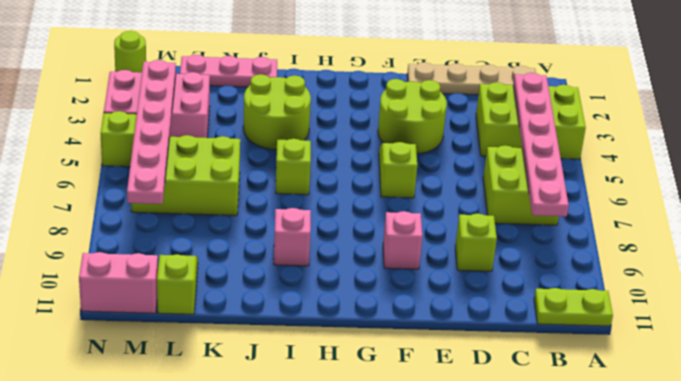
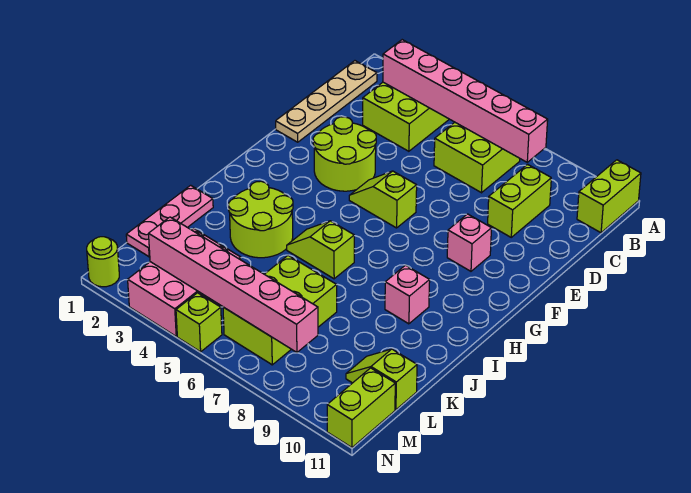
lime 1x2 plate [534,288,613,326] -> lime 1x2 brick [577,160,641,233]
pink 1x6 plate [513,73,569,216] -> pink 1x6 brick [383,40,548,162]
lime 1x1 brick [455,214,497,271] -> lime 1x2 brick [488,164,551,237]
pink 1x6 plate [127,60,176,204] -> pink 1x6 brick [149,217,318,352]
pink 1x2 brick [79,252,158,313] -> lime 1x2 brick [327,368,395,448]

